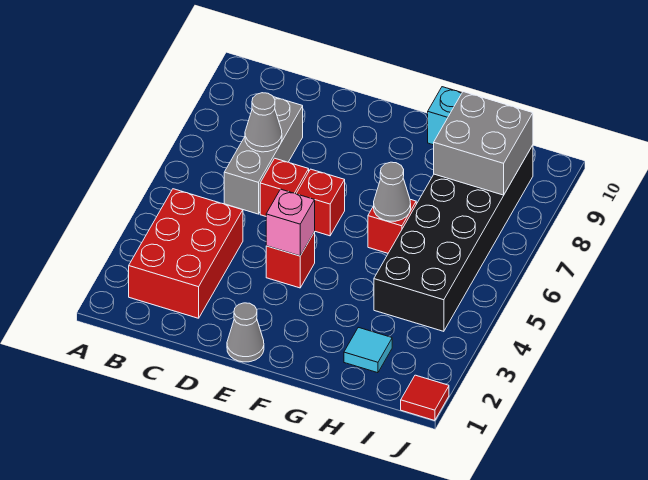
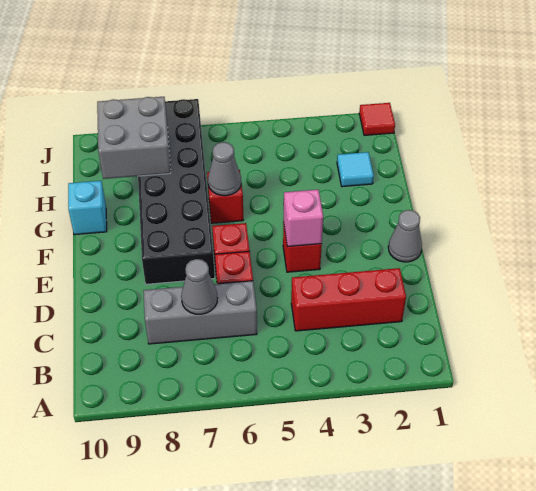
red 2x3 brick [129,189,243,318] -> red 1x3 brick [291,268,406,331]
black 2x6 brick [374,145,533,331] -> black 2x6 brick turned to [138,99,215,284]

